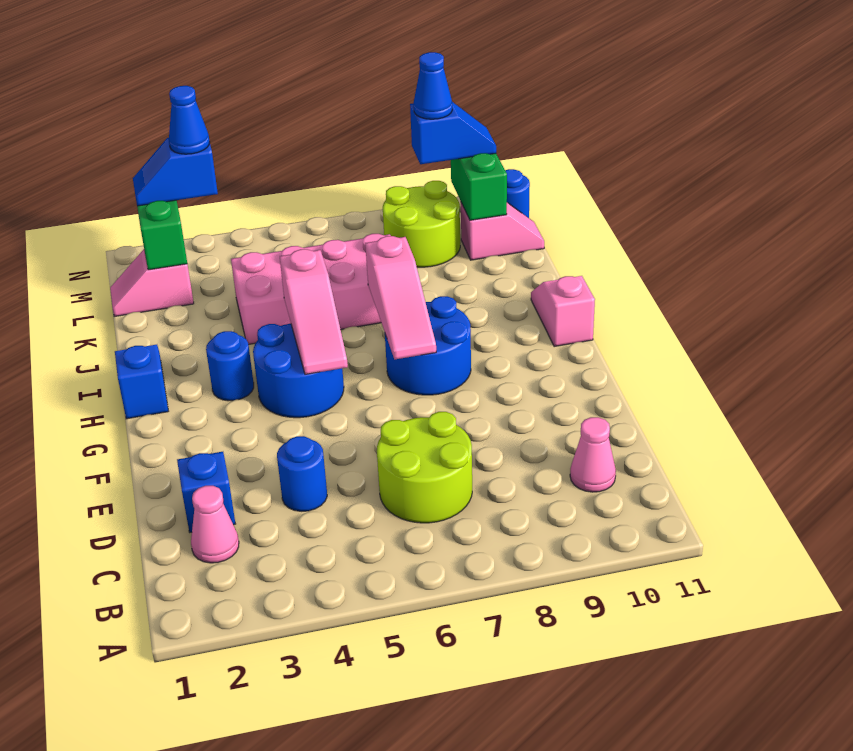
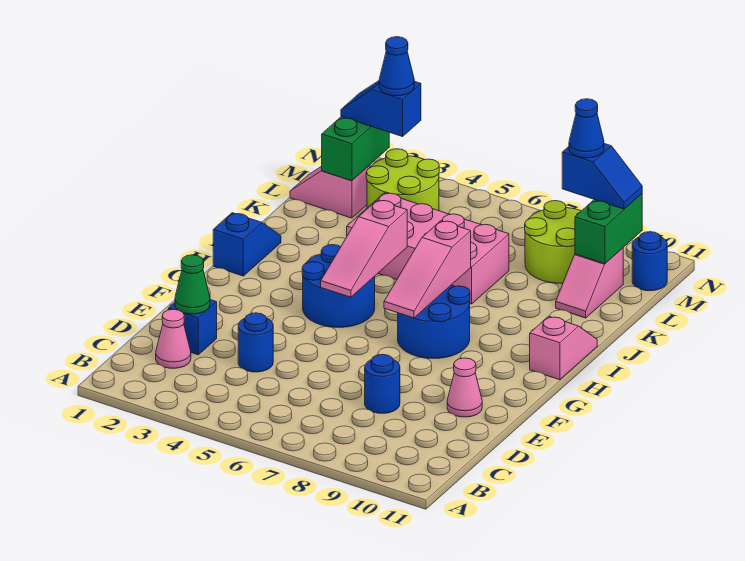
lime 2x2 round brick [377,412,472,523] -> lime 2x2 round brick moved to [366,149,439,211]
pink 1x1 cone [570,417,616,492] -> pink 1x1 cone moved to [447,358,482,417]
none -> green 1x1 cone [175,255,210,314]
blue 1x1 round brick [206,331,254,401] -> blue 1x1 round brick moved to [365,354,400,413]
pink 1x2 slope [461,203,544,260] -> pink 1x2 slope turned to [556,248,623,318]

